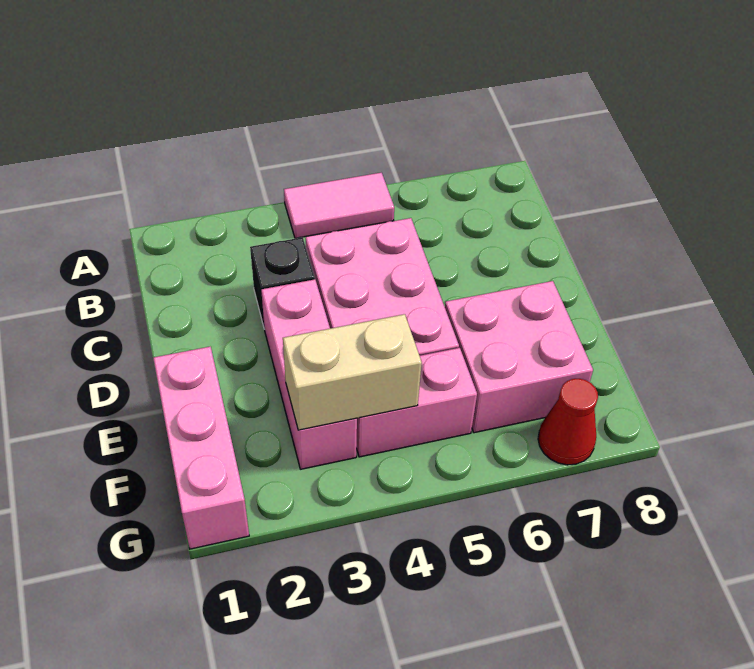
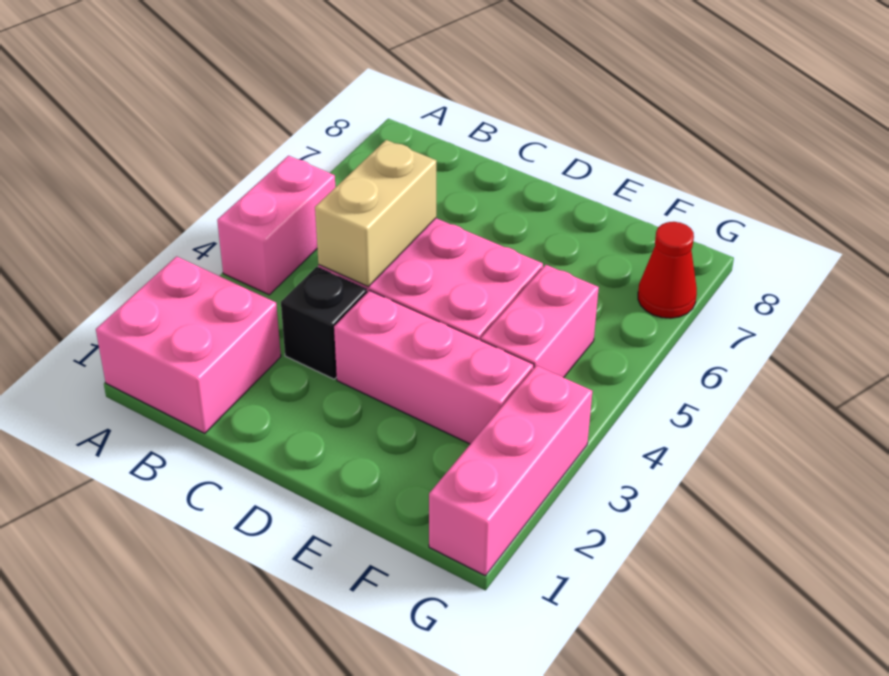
pink 1x2 tile [284,173,394,238] -> pink 1x2 brick [217,156,335,295]
pink 1x3 brick [153,347,249,549] -> pink 1x3 brick turned to [429,366,592,576]
pink 2x2 brick [445,281,593,433] -> pink 2x2 brick moved to [96,256,281,433]
tan 1x2 brick [283,314,422,430] -> tan 1x2 brick moved to [315,140,437,287]

